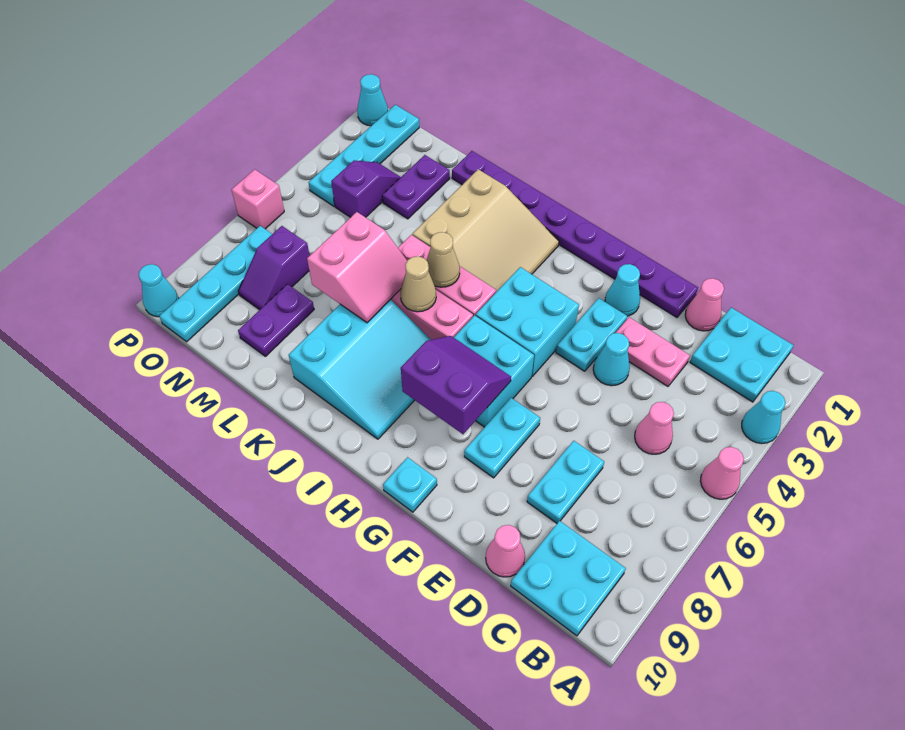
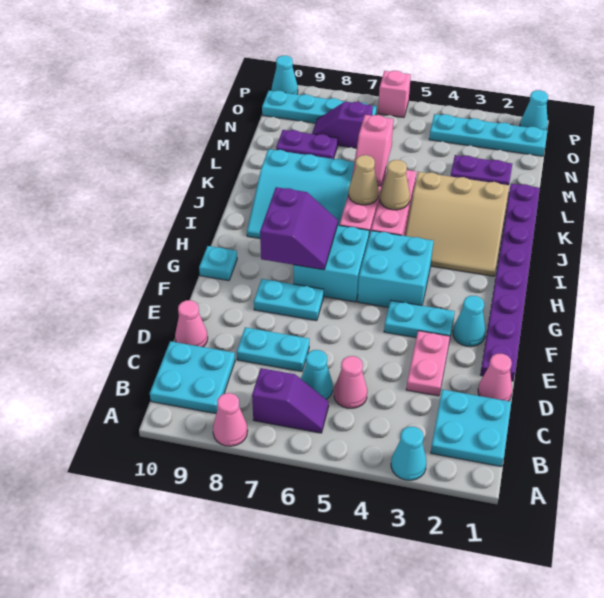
pink 1x1 cone [700,447,744,499] -> pink 1x1 cone moved to [213,393,248,446]
cyan 1x1 cone [593,333,630,386] -> cyan 1x1 cone moved to [301,350,333,399]
pink 2x2 slope [307,212,407,323] -> pink 1x2 slope [352,115,394,186]
purple 1x2 slope [331,160,401,217] -> purple 1x2 slope moved to [252,368,329,433]

